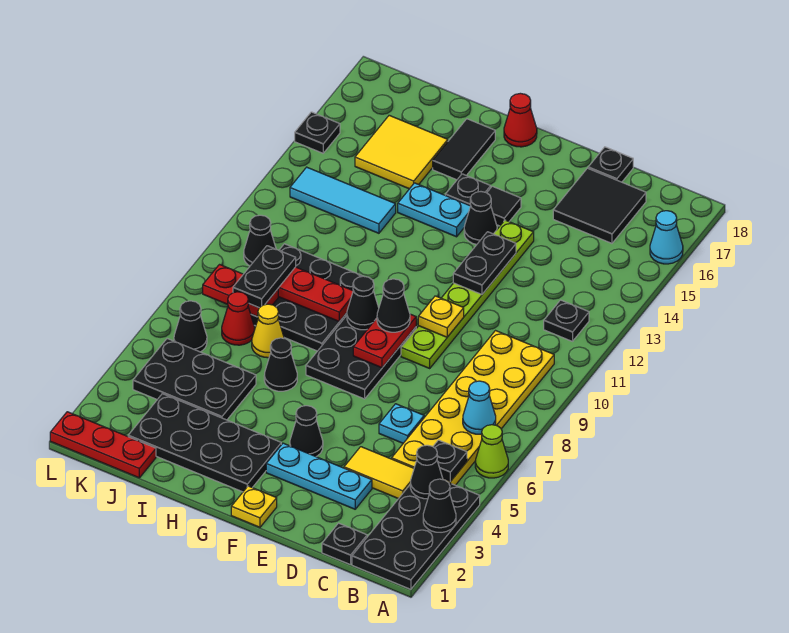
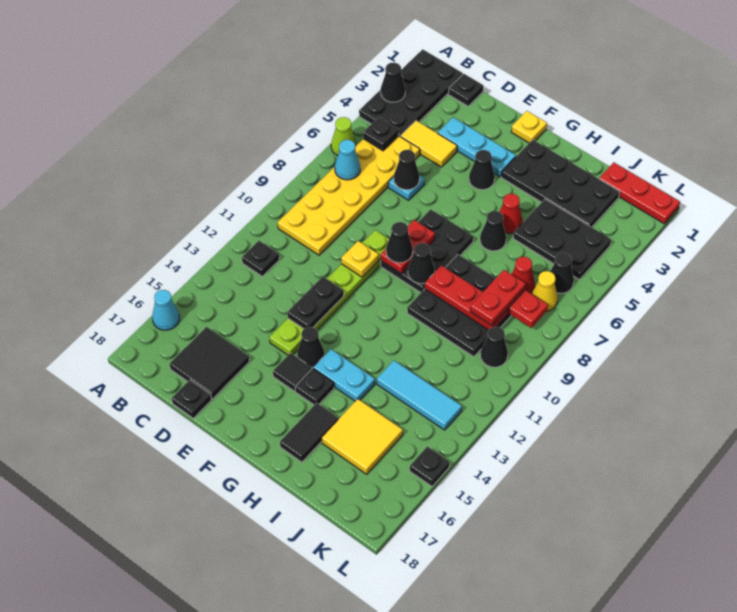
black 1x1 cone [410,445,443,499] -> black 1x1 cone moved to [394,150,420,190]
red 1x1 cone [504,93,537,147] -> red 1x1 cone moved to [499,194,522,234]
yellow 1x1 cone [252,304,284,358] -> yellow 1x1 cone moved to [531,271,558,311]
black 1x2 plate [233,246,296,308] -> red 1x2 plate [470,270,526,325]

